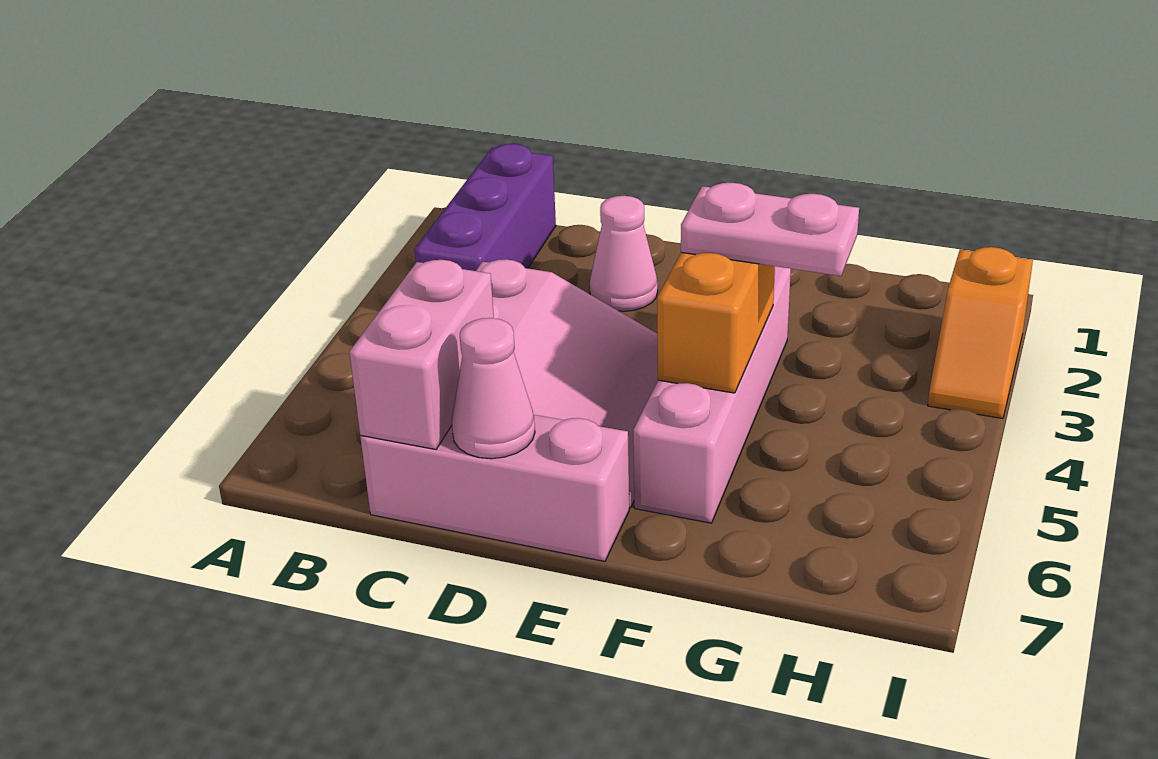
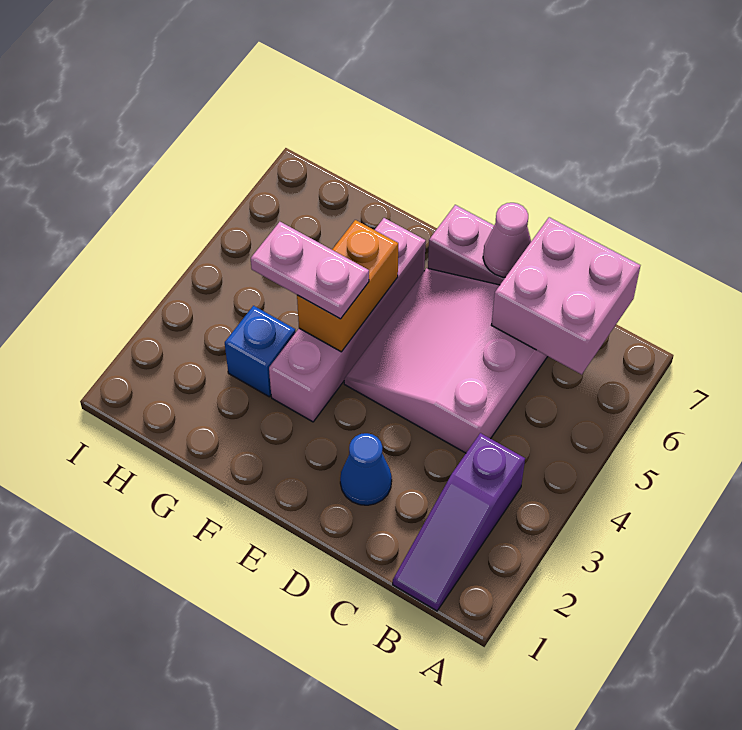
purple 1x3 brick [414,144,556,271] -> purple 1x3 slope [393,433,525,611]
pink 1x2 brick [349,260,494,449] -> pink 2x2 brick [492,217,640,375]
pink 1x1 cone [590,196,658,311] -> blue 1x1 cone [340,433,392,505]
none -> blue 1x1 brick [225,306,296,397]
orange 1x2 slope [928,247,1033,419] -> none

